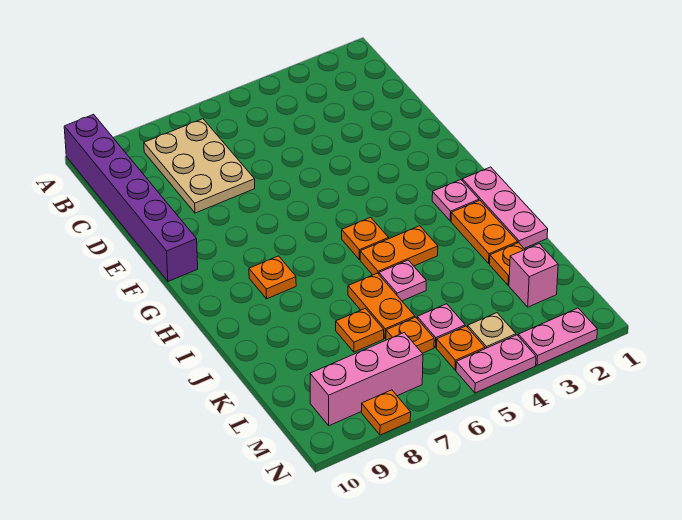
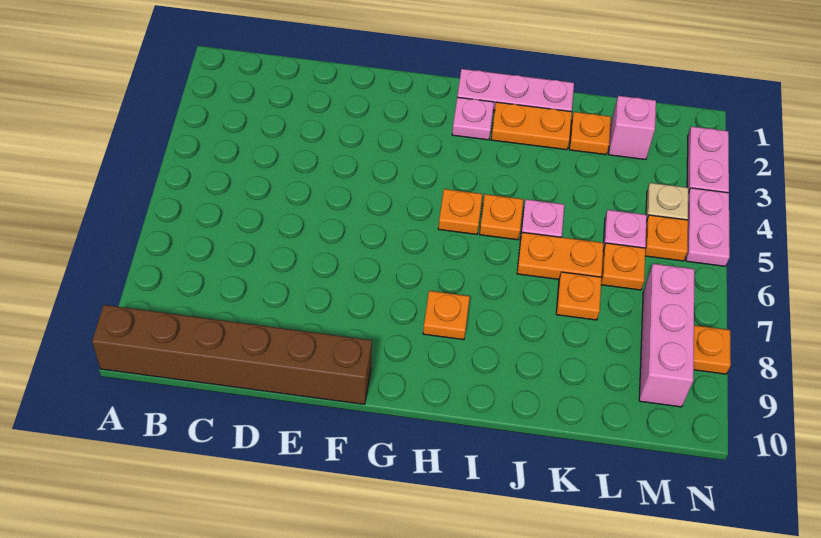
purple 1x6 brick [64,114,198,281] -> brown 1x6 brick [92,305,372,404]
tan 2x3 plate [144,119,255,213] -> none
orange 1x2 plate [360,226,438,275] -> orange 1x1 plate [479,194,523,240]

